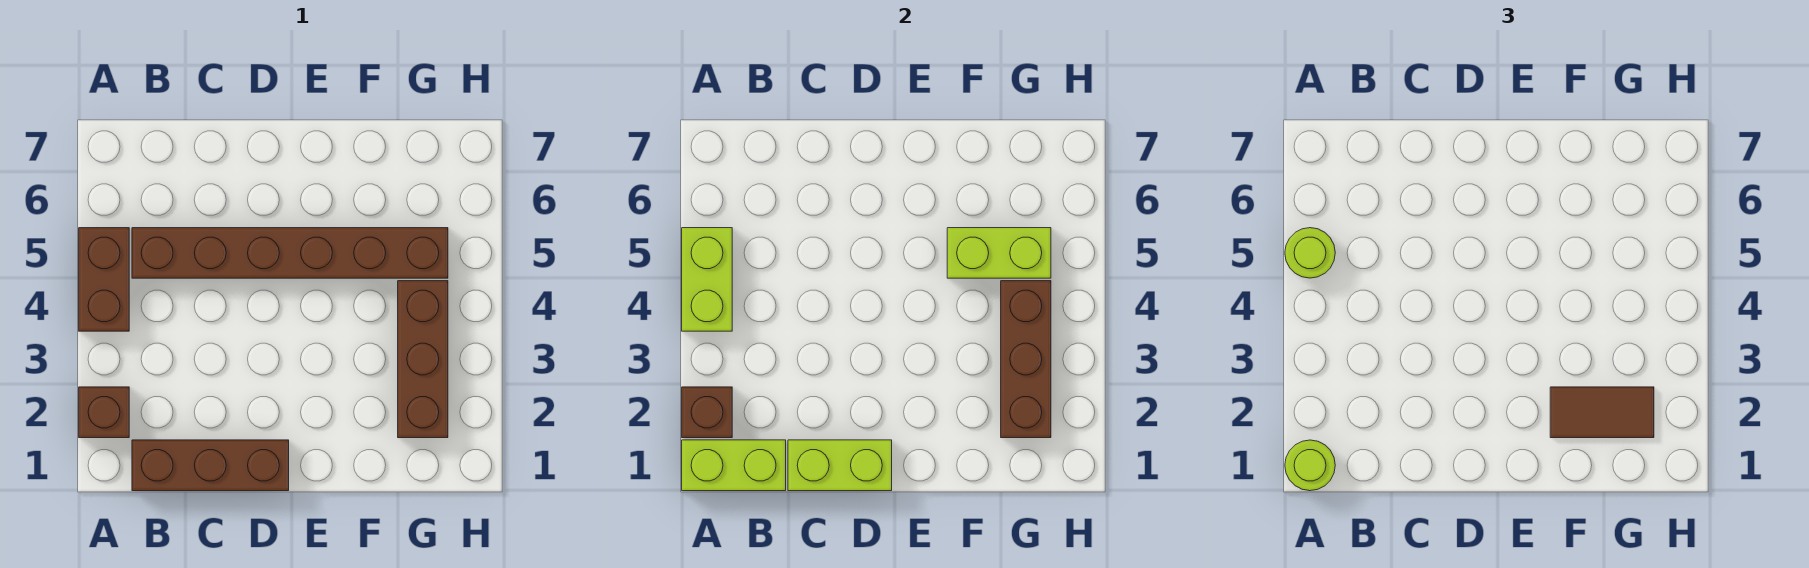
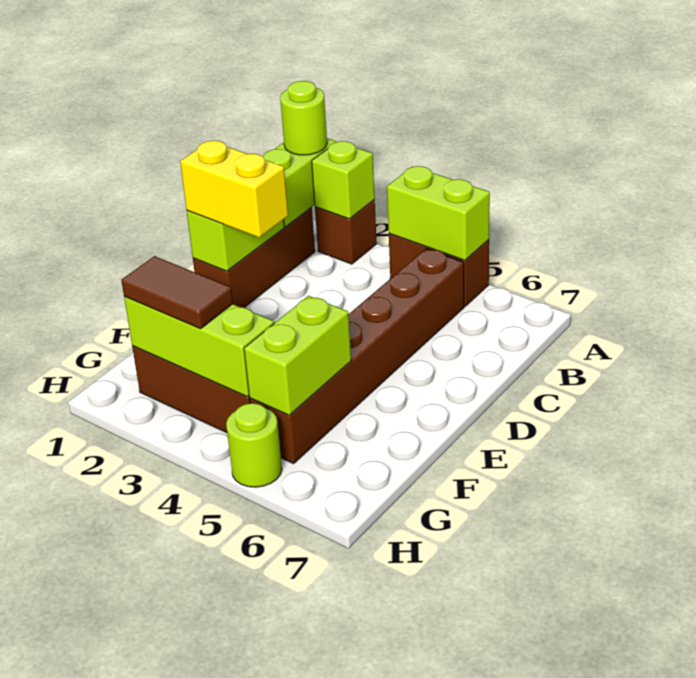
brown 1x1 brick [682,387,732,438] -> lime 1x1 brick [312,141,375,219]
lime 1x1 round brick [1285,228,1335,278] -> lime 1x1 round brick moved to [226,403,282,487]
none -> yellow 1x2 brick [180,141,288,237]
brown 1x2 tile [1550,387,1654,438] -> brown 1x2 tile turned to [121,256,233,329]
brown 1x3 brick [1001,281,1051,438] -> lime 1x3 brick [124,297,274,397]

